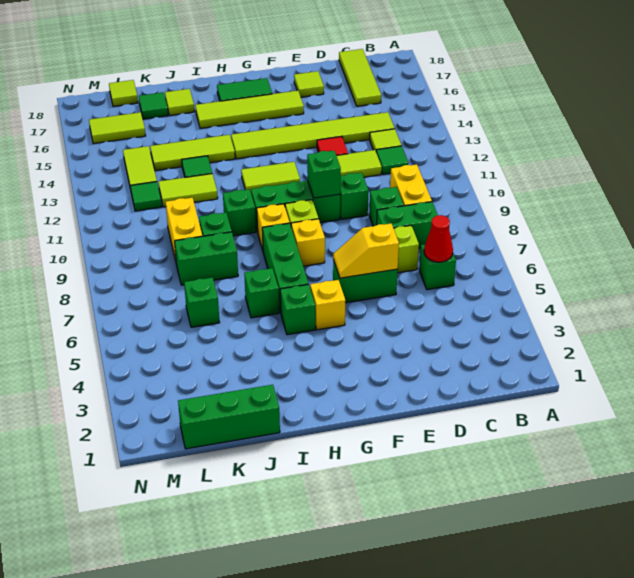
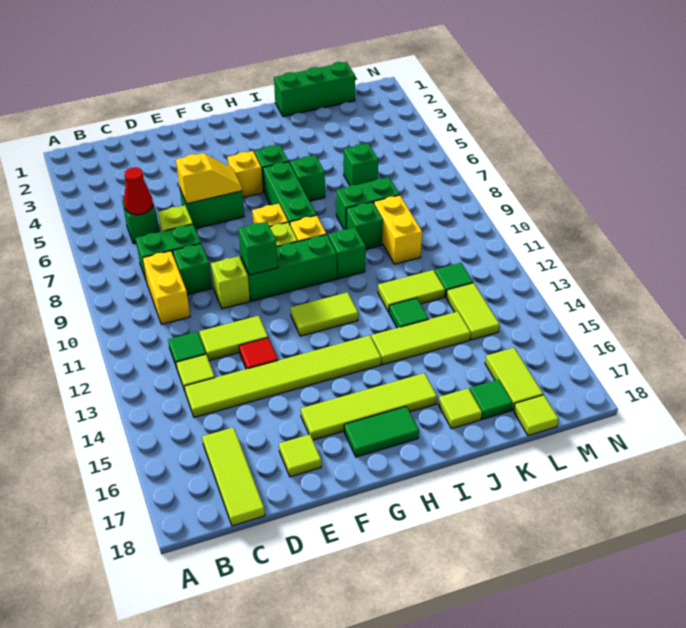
green 1x1 brick [340,173,368,219] -> lime 1x1 brick [211,256,250,309]
lime 1x2 tile [89,112,146,144] -> lime 1x2 tile turned to [485,348,543,410]

